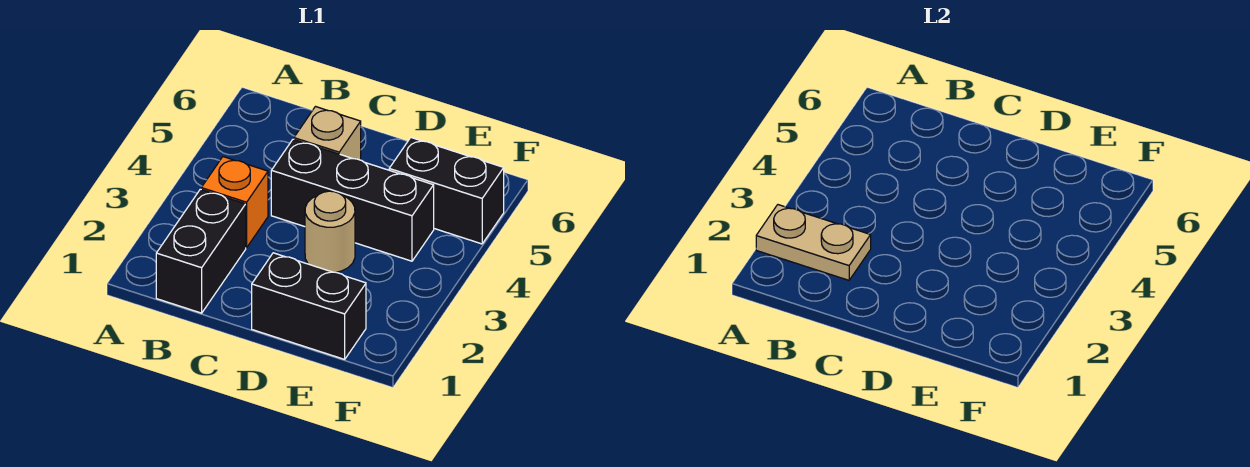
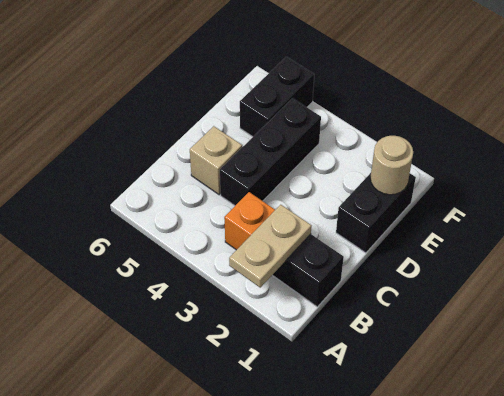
tan 1x1 round brick [305,191,355,272] -> tan 1x1 round brick moved to [370,136,413,195]

